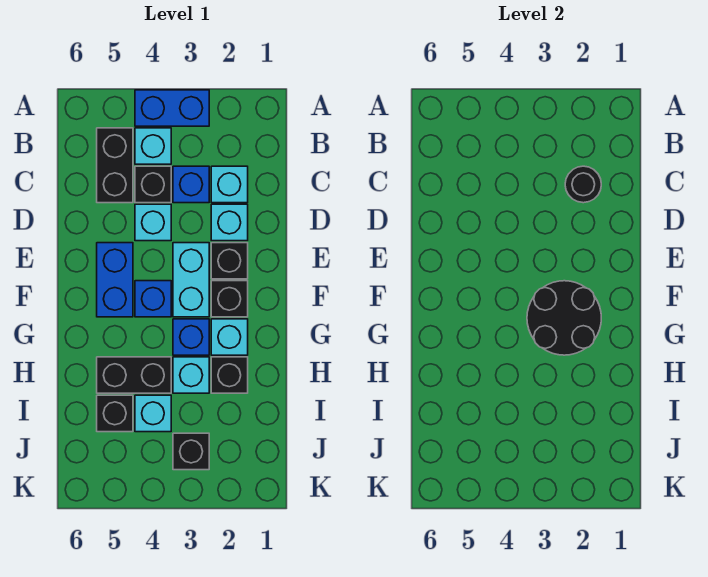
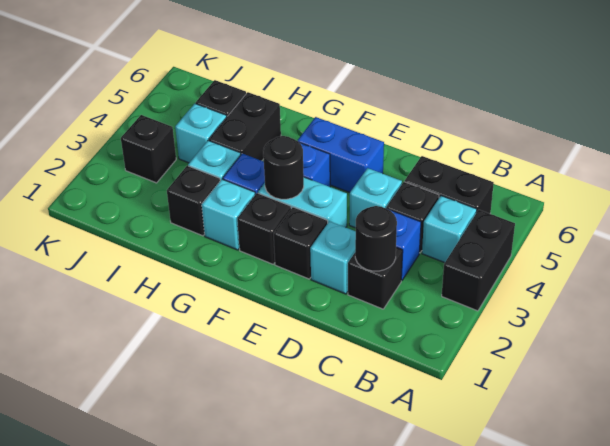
blue 1x2 brick [135,90,209,126] -> black 1x2 brick [442,210,515,311]
cyan 1x1 brick [211,166,248,203] -> black 1x1 brick [348,247,403,309]
black 2x2 round brick [527,281,601,355] -> black 1x1 round brick [263,136,304,199]

